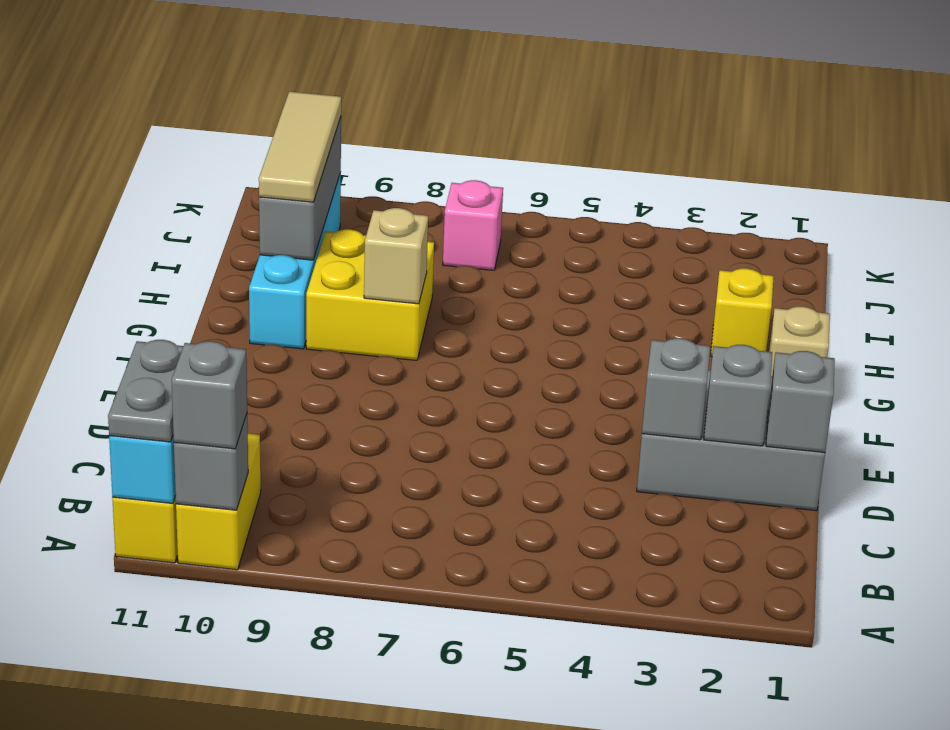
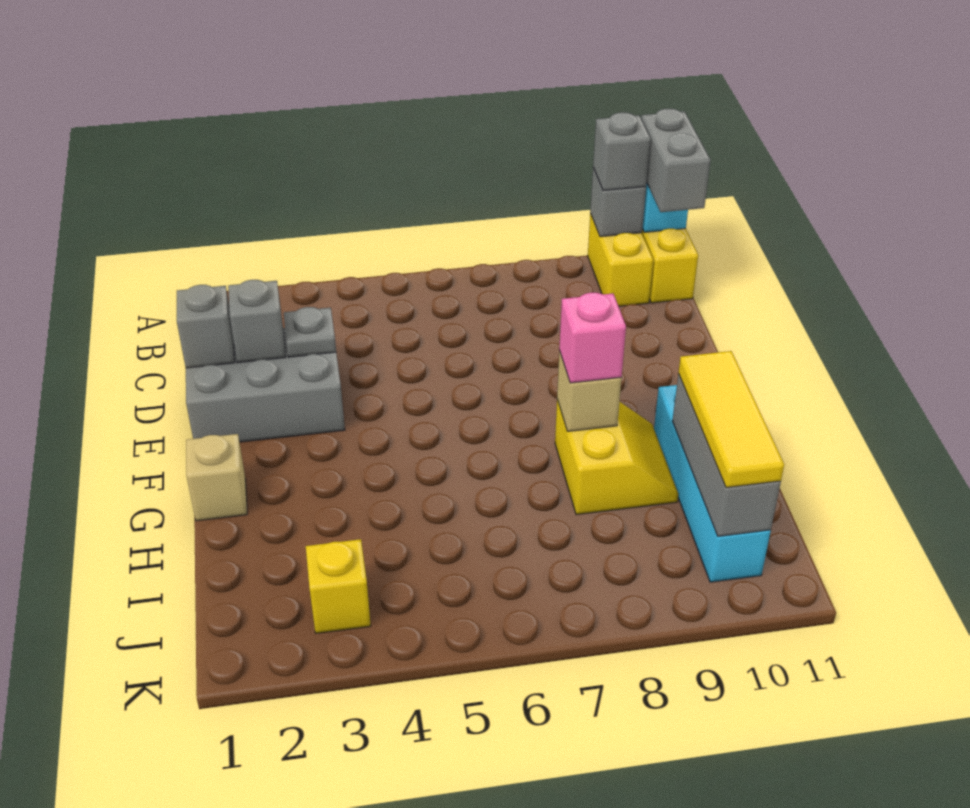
grey 1x2 plate [108,340,183,442] -> grey 1x2 brick [641,109,710,212]
grey 1x1 brick [642,338,710,440] -> grey 1x1 plate [284,307,336,357]
yellow 2x2 brick [306,229,434,360] -> yellow 2x2 slope [555,399,678,515]
yellow 1x1 brick [711,268,774,357] -> yellow 1x1 brick moved to [306,539,371,633]
tan 1x3 tile [259,92,341,202] -> yellow 1x3 tile [678,351,784,488]
pink 1x1 brick [443,180,503,270] -> pink 1x1 brick moved to [559,293,626,383]

